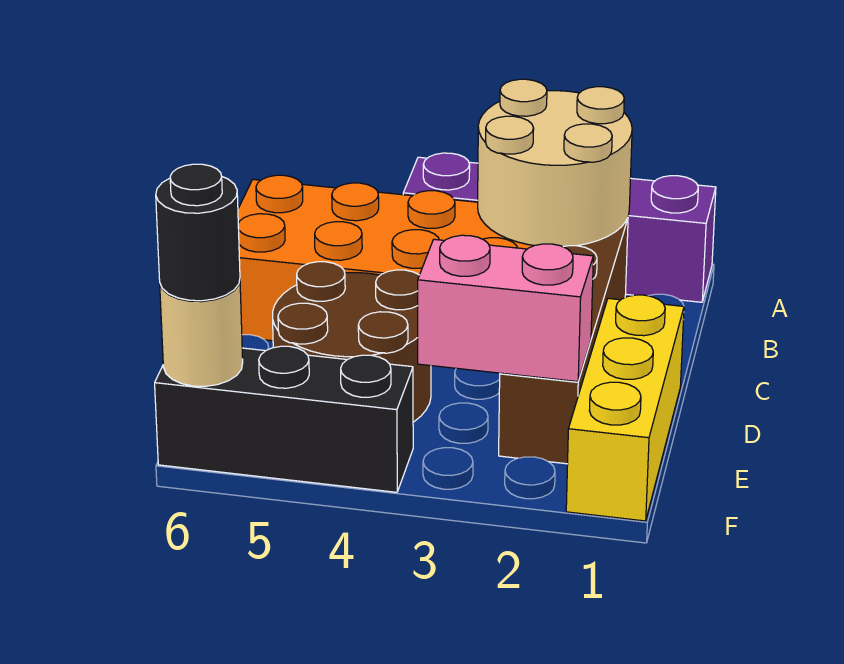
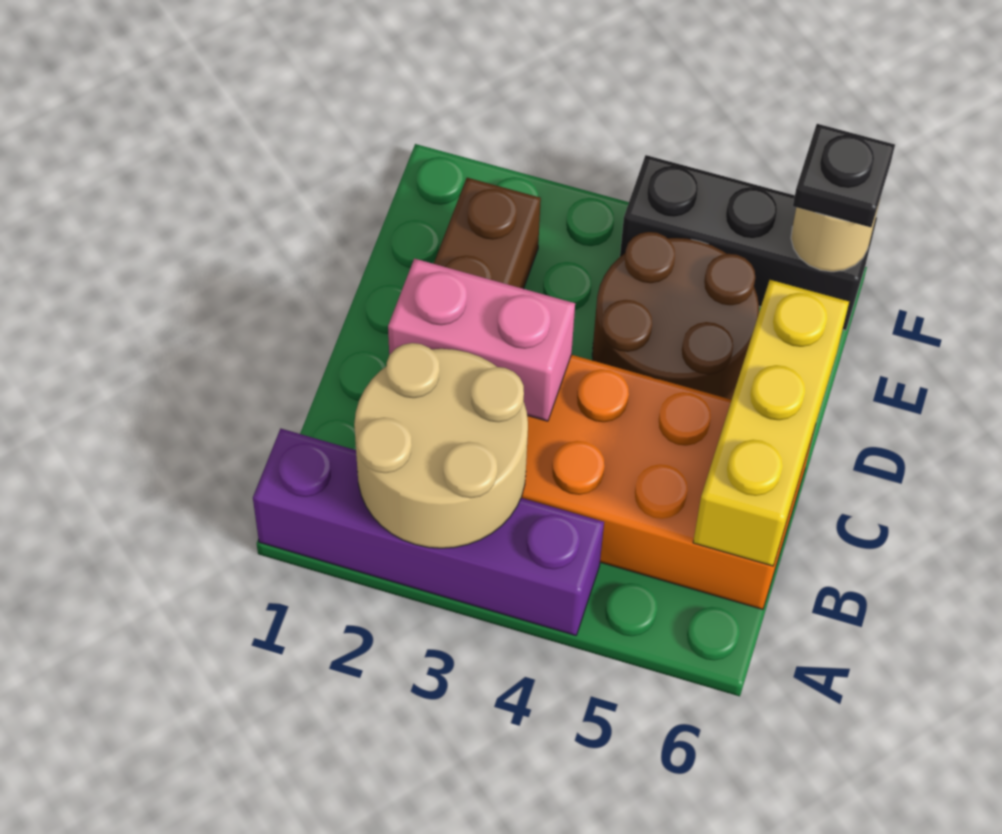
yellow 1x3 brick [566,295,684,521] -> yellow 1x3 brick moved to [693,280,849,566]
pink 1x2 brick [418,235,593,382] -> pink 1x2 brick moved to [388,259,575,421]
black 1x1 round brick [156,164,240,301] -> black 1x1 plate [793,124,895,227]

